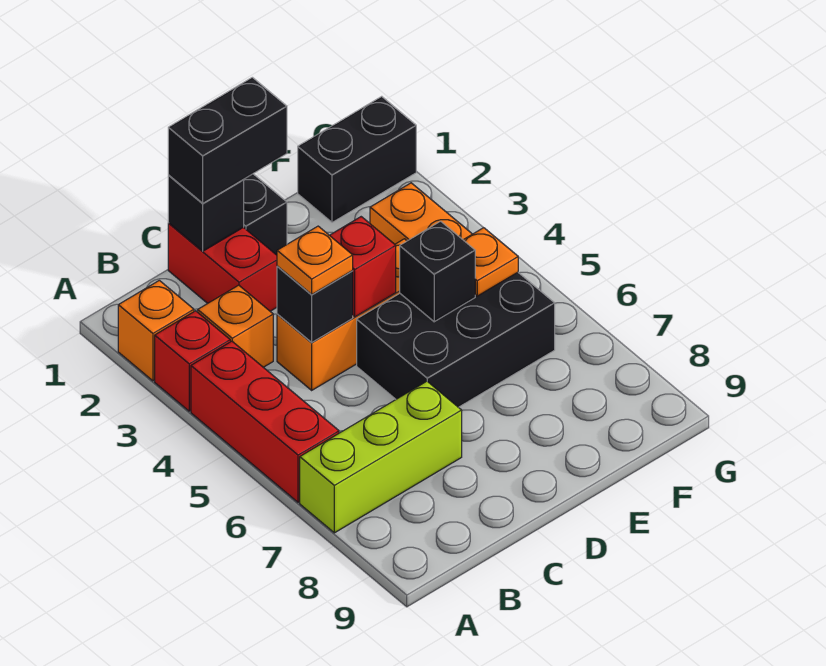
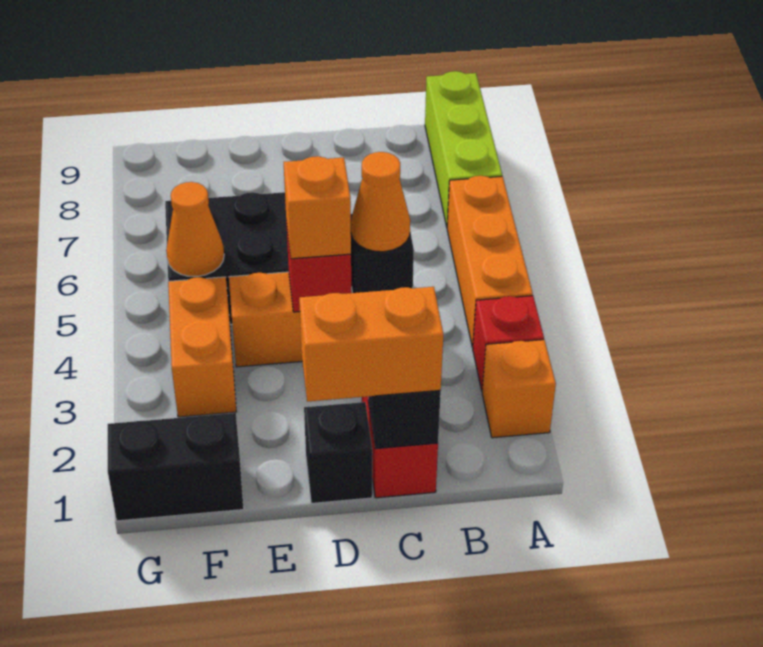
red 1x3 brick [191,341,339,502] -> orange 1x3 brick [447,176,533,347]
lime 1x3 brick [300,381,462,533] -> lime 1x3 brick turned to [425,71,502,227]
orange 1x1 brick [198,285,273,367] -> orange 1x1 brick moved to [284,156,351,259]
black 1x2 brick [168,77,287,203] -> orange 1x2 brick [299,287,443,402]
orange 1x1 plate [277,226,353,294] -> orange 1x1 cone [351,152,410,252]
black 1x1 brick [400,221,475,322] -> none
orange 1x1 plate [464,228,518,296] -> orange 1x1 cone [166,182,224,277]

